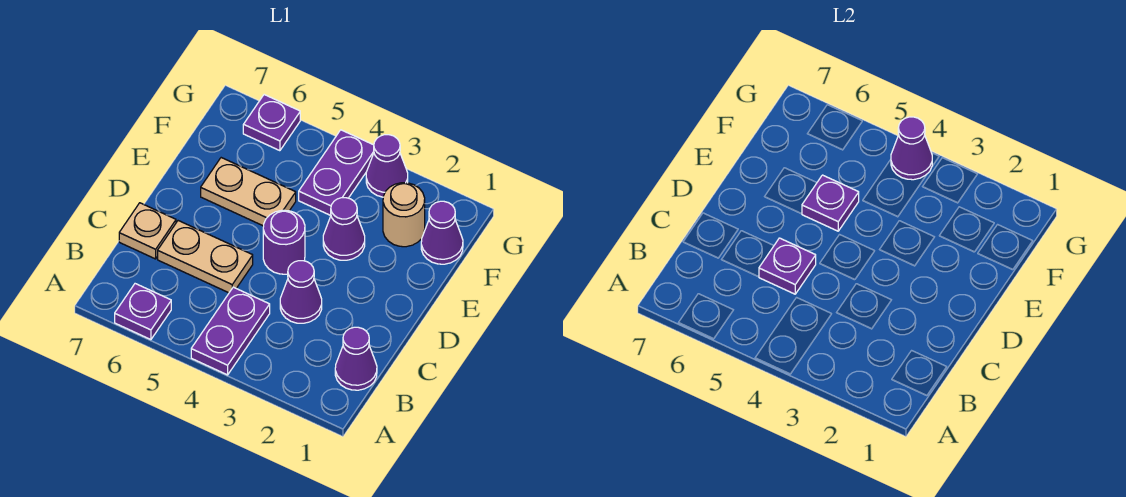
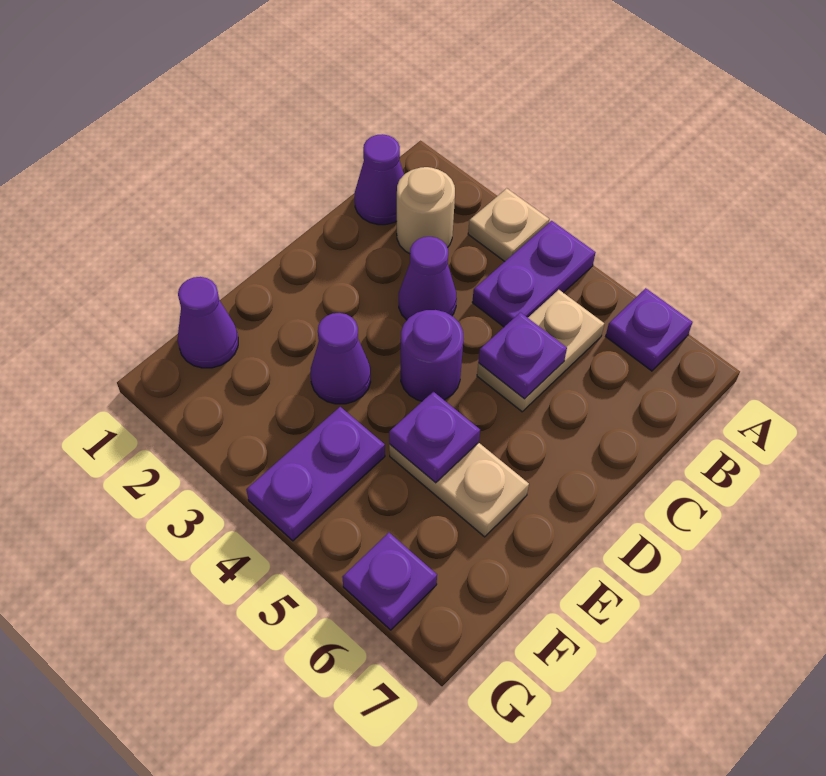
tan 1x2 plate [158,221,253,293] -> tan 1x2 plate turned to [477,290,604,412]
tan 1x1 plate [119,203,176,259] -> tan 1x1 plate moved to [468,188,549,261]
tan 1x1 round brick [383,183,425,247] -> tan 1x1 round brick moved to [397,167,455,254]
purple 1x1 cone [366,135,408,197] -> none
purple 1x1 cone [891,117,932,180] -> none

